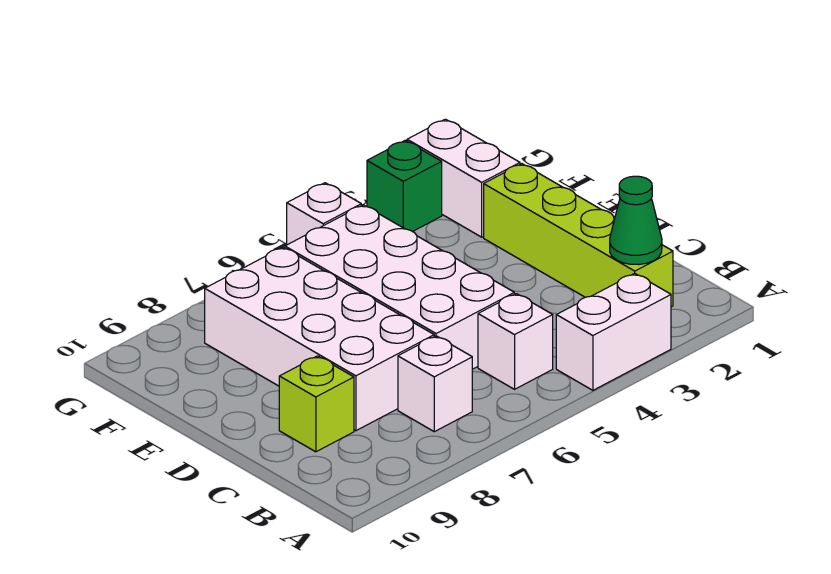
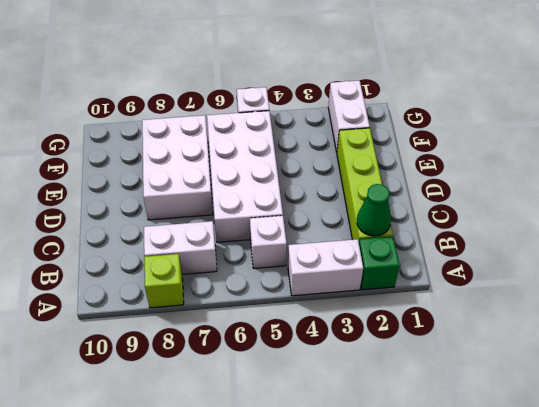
white 1x1 brick [398,336,472,432] -> white 1x2 brick [144,221,217,274]
white 2x4 brick [205,247,434,431] -> white 2x3 brick [142,115,213,220]
lime 1x1 brick [279,356,354,452] -> lime 1x1 brick moved to [144,254,184,308]
green 1x1 brick [367,140,442,232] -> green 1x1 brick moved to [359,236,399,290]

